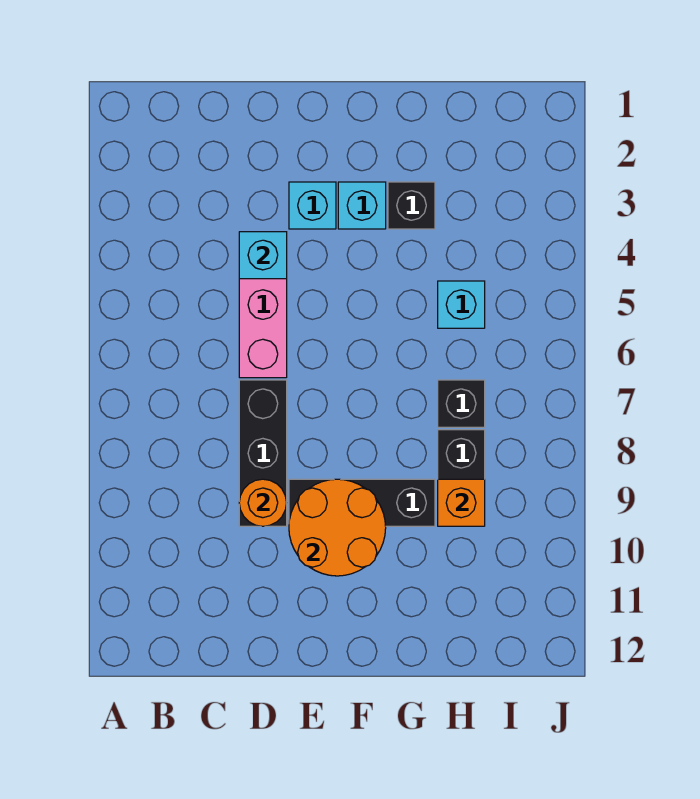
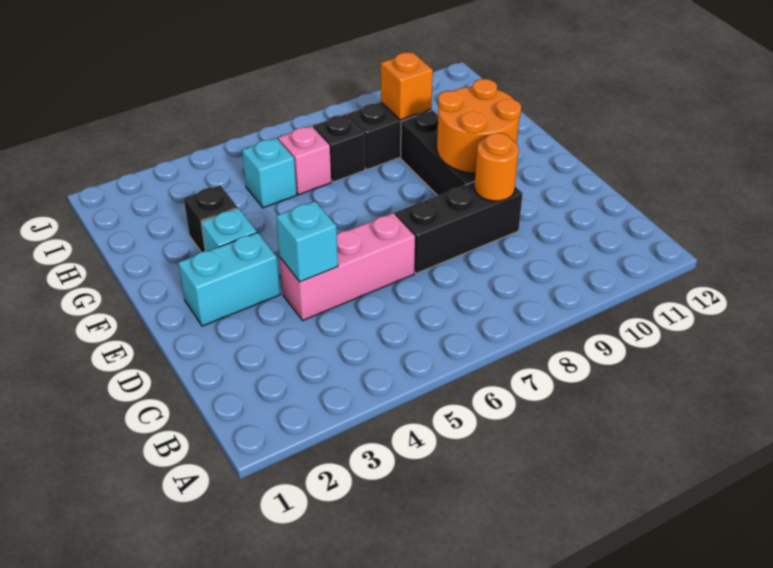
cyan 1x1 brick [289,182,336,229] -> cyan 1x2 brick [178,233,280,326]
none -> pink 1x1 brick [278,126,331,195]

